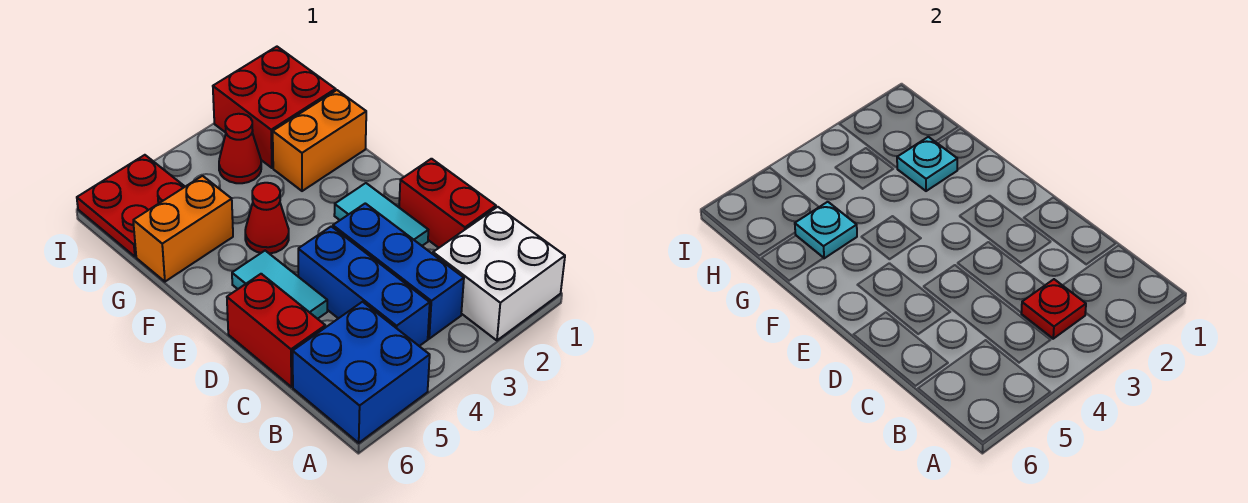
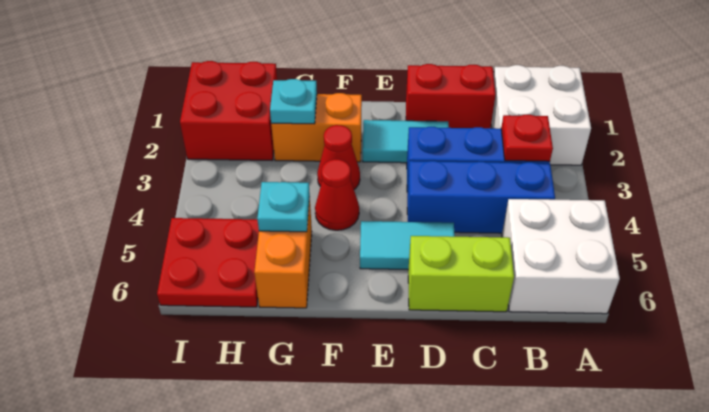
blue 2x2 brick [293,302,430,443] -> white 2x2 brick [502,199,620,314]
red 1x2 brick [227,274,325,387] -> lime 1x2 brick [408,236,514,312]
orange 1x2 brick [273,90,366,191] -> orange 1x2 brick turned to [271,93,362,162]
red 1x1 cone [219,114,261,183] -> red 1x1 cone moved to [317,125,360,189]

